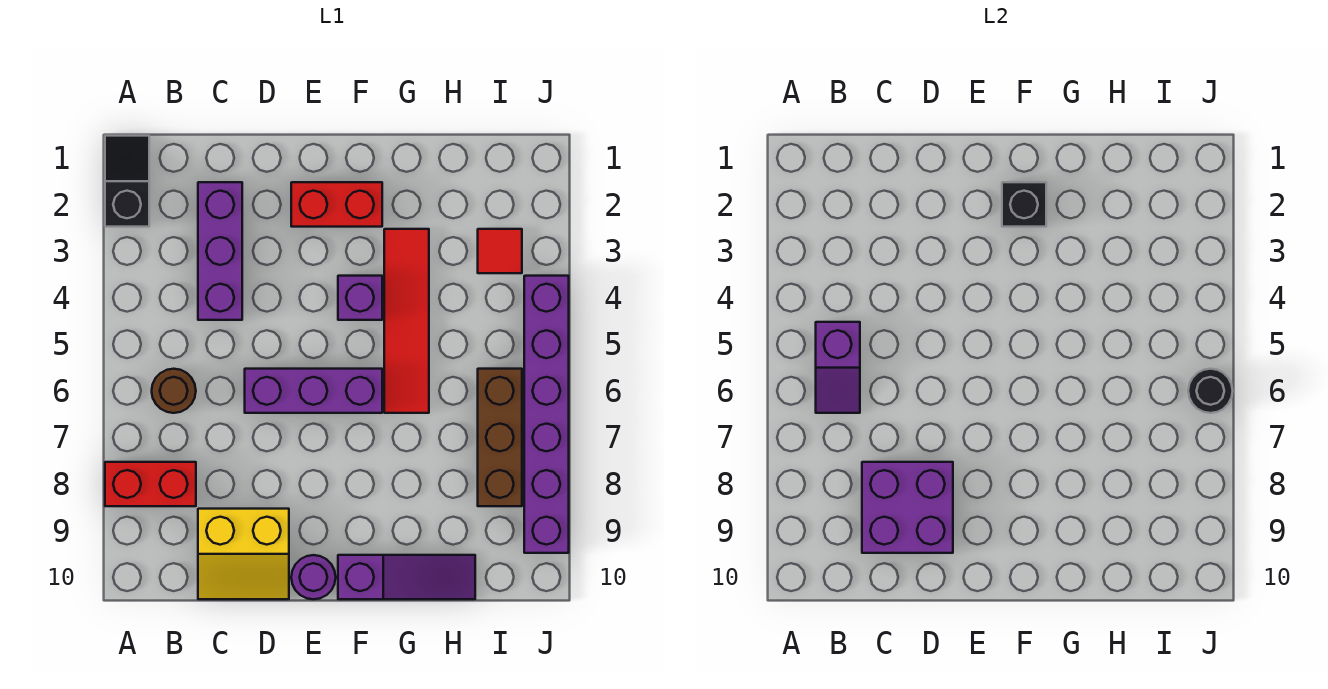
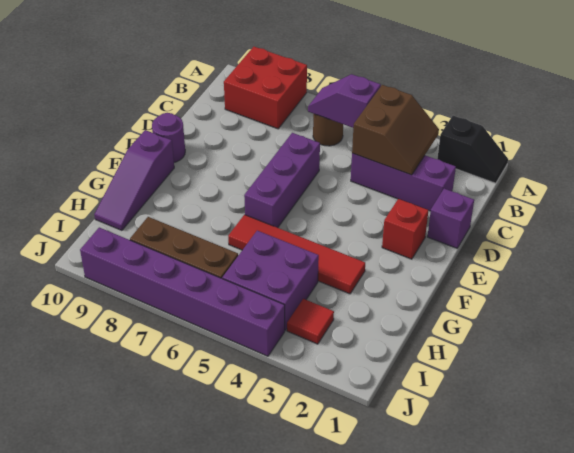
red 1x2 brick [105,462,196,506] -> red 2x2 brick [224,47,307,129]
none -> brown 2x2 slope [352,85,439,175]
purple 2x2 brick [862,462,953,553] -> purple 2x2 brick moved to [222,231,319,330]
yellow 2x2 slope [198,509,289,599] -> none
red 1x2 brick [291,182,382,227] -> red 1x1 brick [382,199,429,259]
black 1x1 brick [1002,182,1046,227] -> none
purple 1x1 brick [338,276,382,320] -> purple 1x1 brick moved to [427,189,474,248]
black 1x1 round brick [1188,369,1233,413] -> none

